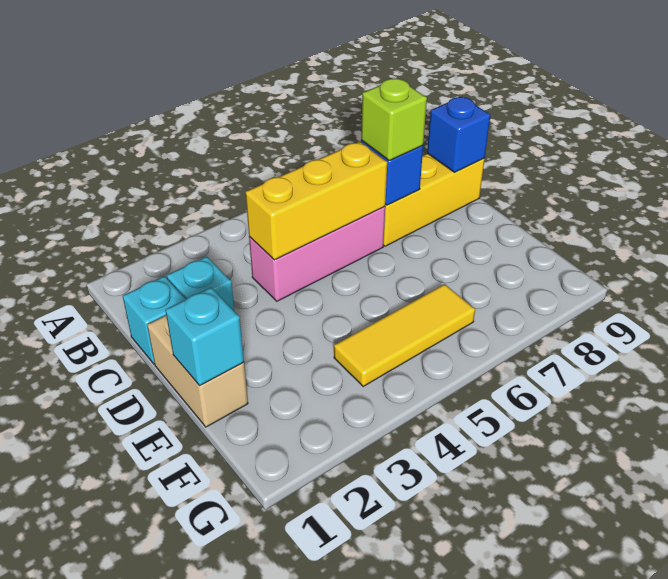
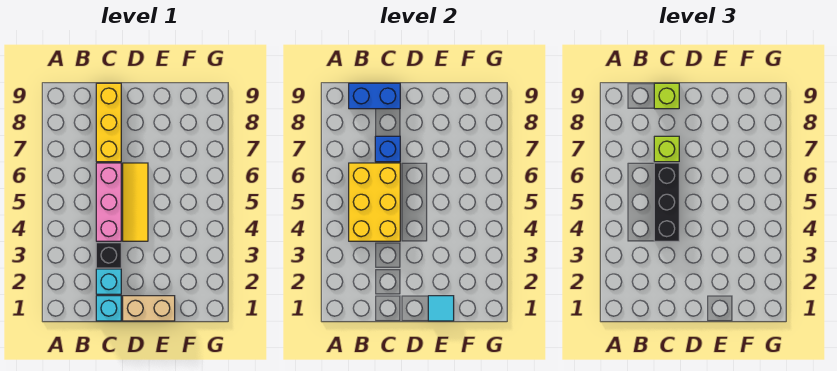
none -> black 1x1 brick [96,243,121,268]
yellow 1x3 brick [246,142,387,260] -> yellow 2x3 brick [349,163,400,241]
none -> black 1x3 brick [654,163,679,241]
blue 1x1 brick [427,96,490,172] -> blue 1x2 brick [349,83,400,109]
none -> lime 1x1 brick [654,83,679,109]
cyan 1x1 brick [165,287,244,386] -> cyan 1x1 tile [428,296,454,321]
yellow 1x3 tile [334,284,475,386] -> yellow 1x3 tile moved to [123,163,148,241]

